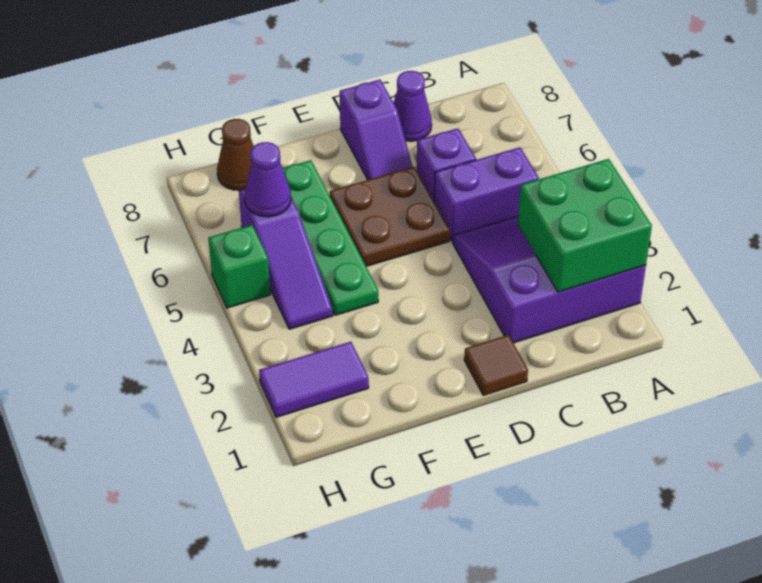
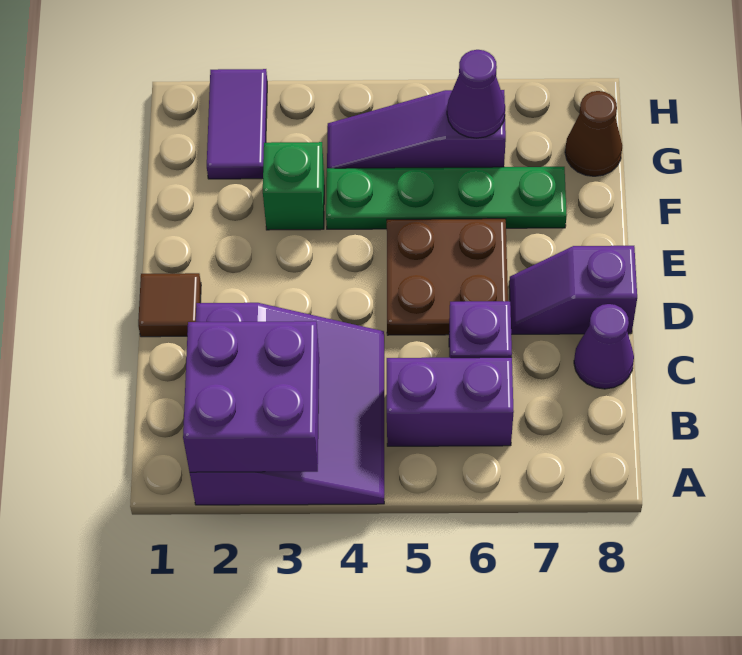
green 2x2 brick [518,159,652,292] -> purple 2x2 brick [183,321,319,472]
purple 1x2 brick [434,147,539,241] -> purple 1x2 brick turned to [387,357,514,446]
green 1x1 brick [208,225,270,308] -> green 1x1 brick moved to [263,142,324,230]

